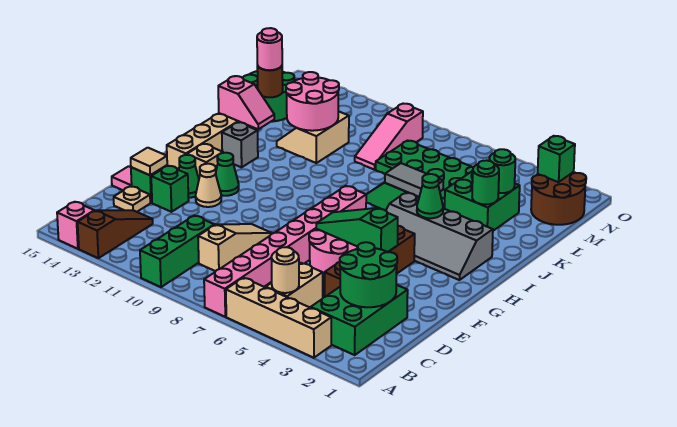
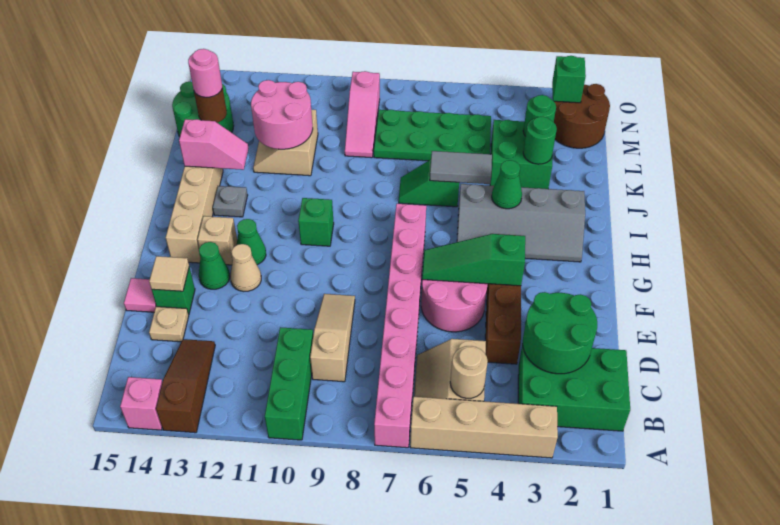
green 2x3 brick [311,285,408,355] -> green 2x3 brick turned to [518,344,630,431]
green 1x1 brick [151,166,189,212] -> green 1x1 brick moved to [298,198,334,246]
grey 1x1 brick [222,122,258,167] -> grey 1x1 plate [213,186,248,217]

